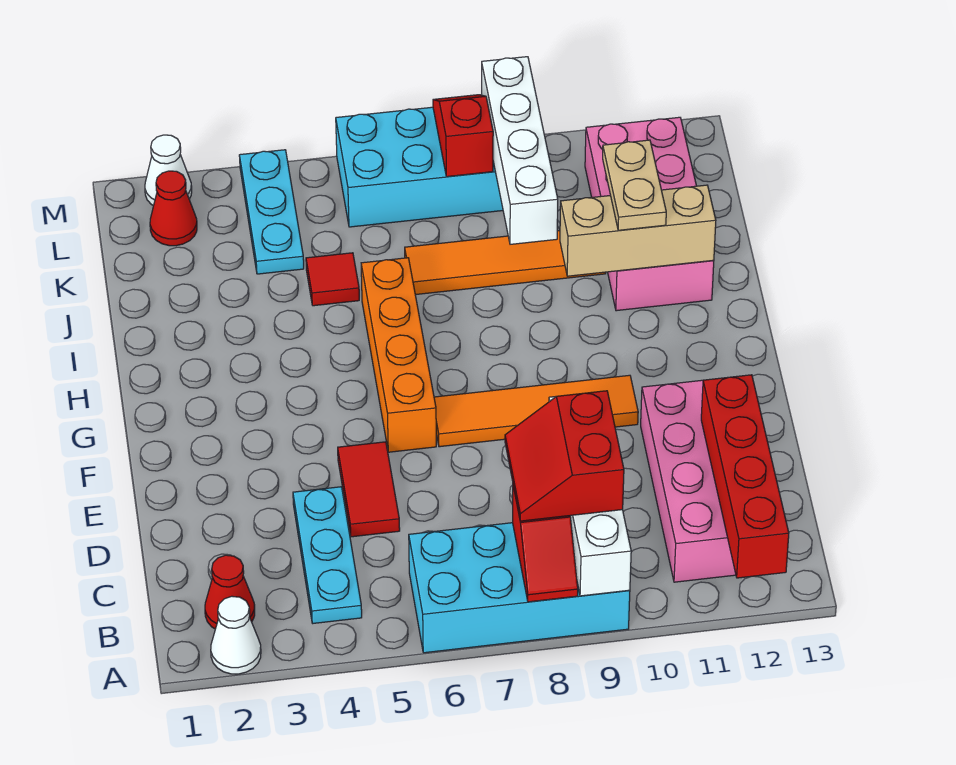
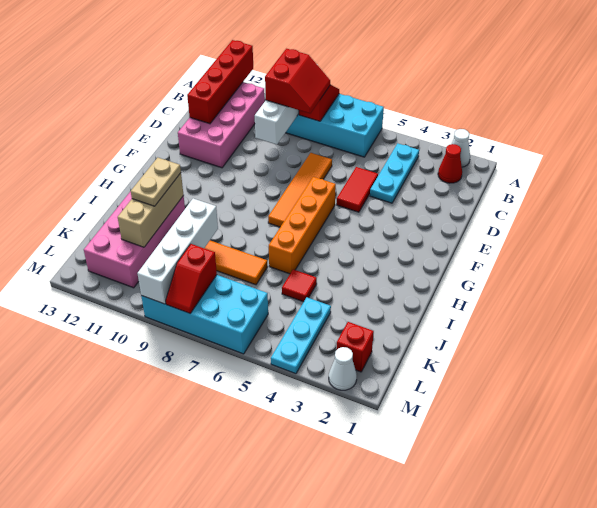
orange 1x4 tile [434,375,638,447] -> orange 1x4 tile turned to [268,153,332,227]
tan 1x3 brick [560,185,716,276] -> tan 1x3 brick turned to [118,173,183,247]
red 1x1 cone [150,171,197,246] -> red 1x1 brick [336,322,374,372]

